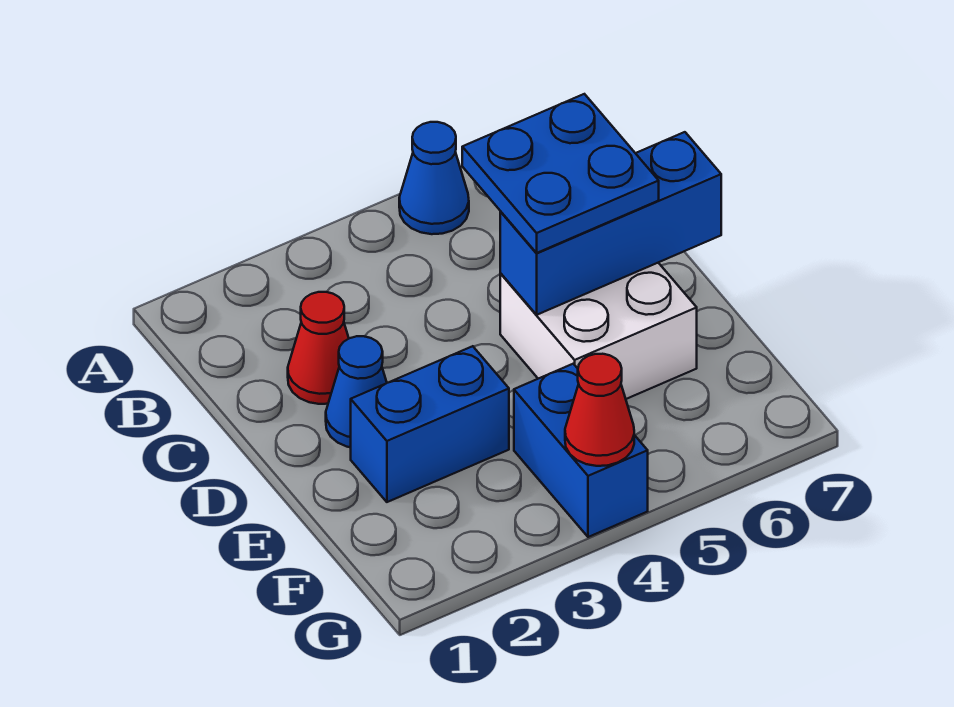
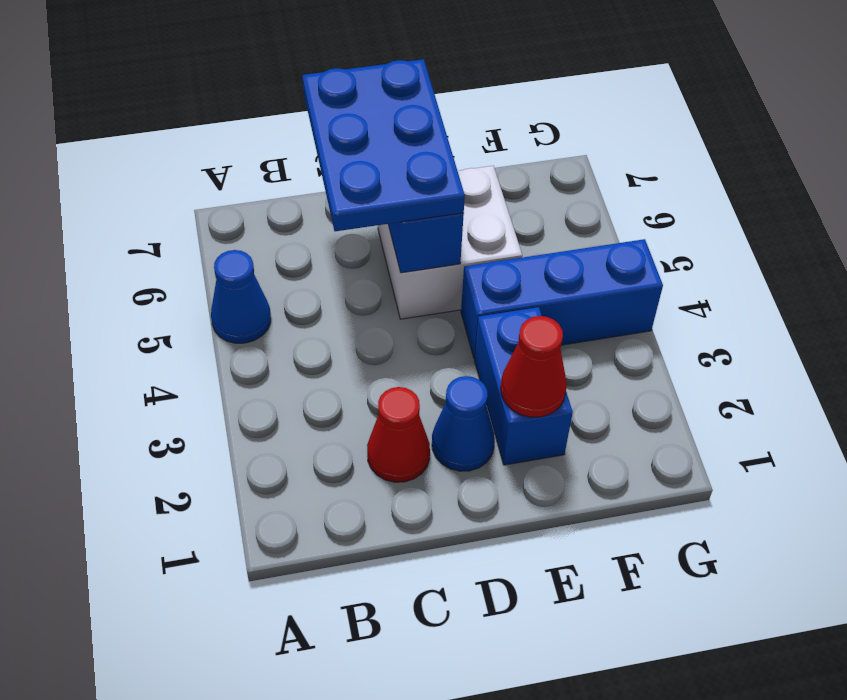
blue 2x2 plate [462,94,659,253] -> blue 2x3 plate [303,59,465,231]
blue 1x2 brick [514,364,648,537] -> blue 1x3 brick [461,239,663,359]
red 1x1 cone [565,354,634,466] -> red 1x1 cone moved to [501,316,567,417]

